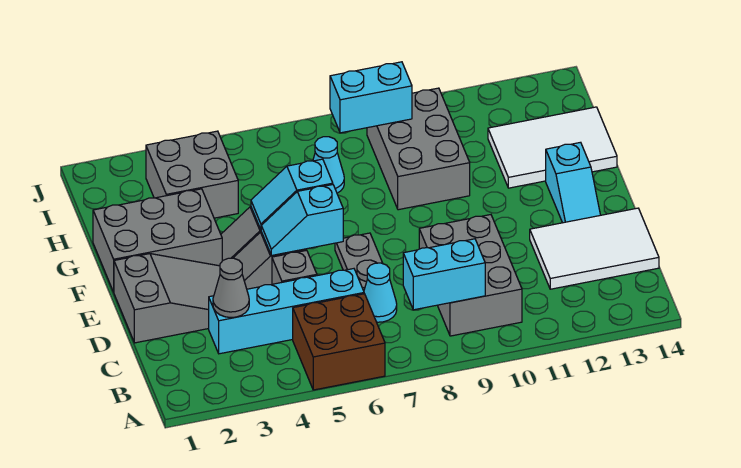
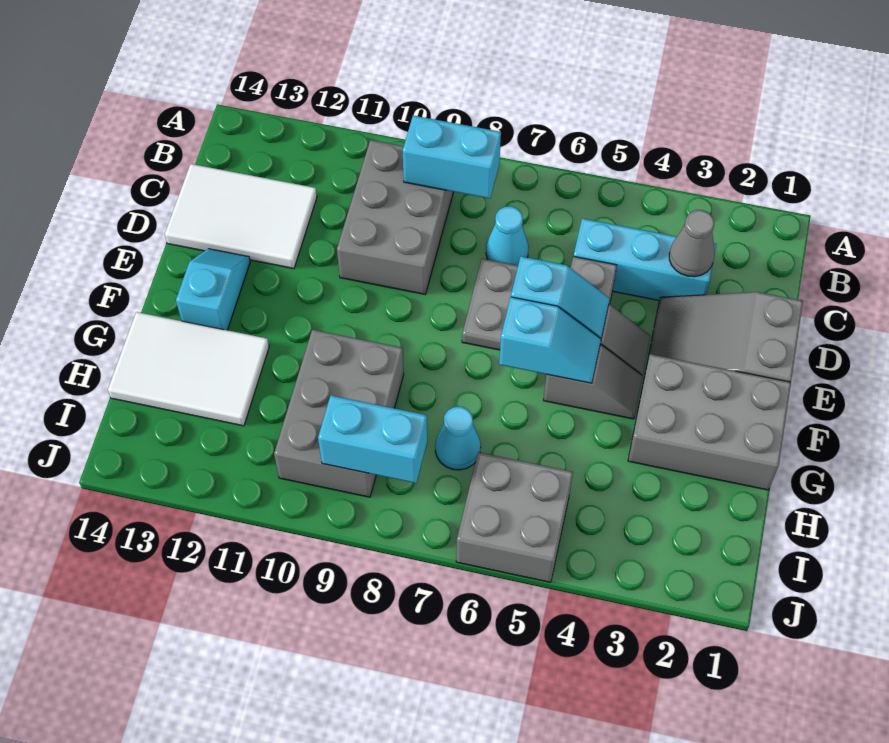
brown 2x2 brick [293,294,385,390] -> none
cyan 1x4 brick [209,269,364,354] -> cyan 1x3 brick [574,218,716,300]
grey 2x2 brick [146,131,238,218] -> grey 2x2 brick moved to [456,452,573,582]

